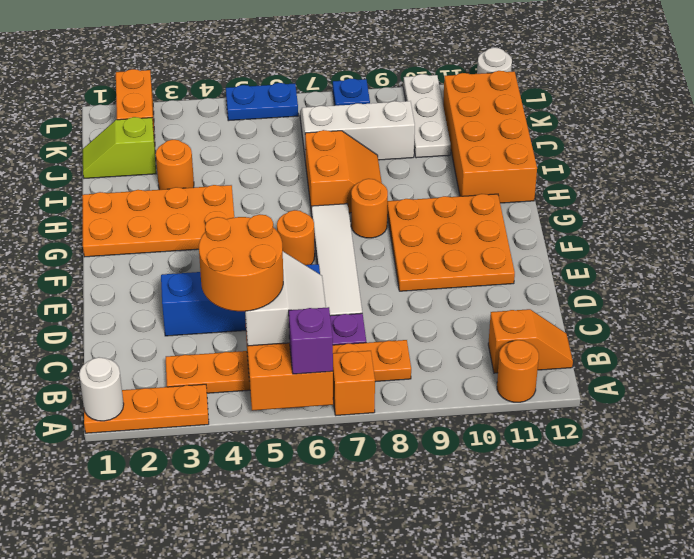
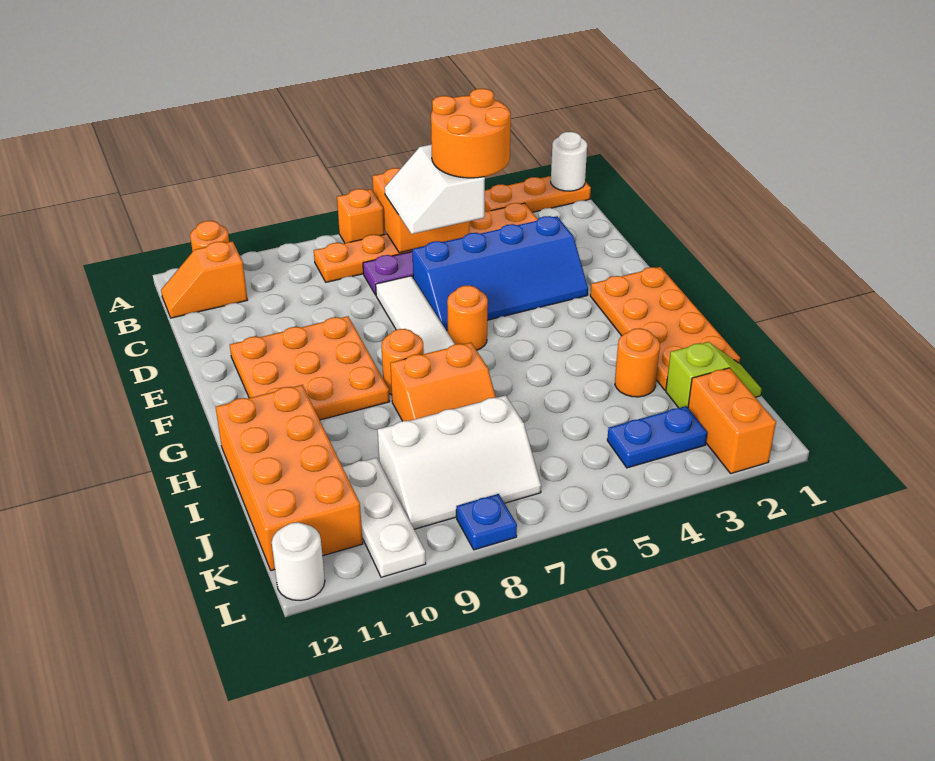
purple 1x1 brick [289,307,333,374] -> none
orange 2x4 plate [82,185,234,257] -> orange 2x4 plate turned to [590,267,740,390]
orange 2x2 slope [305,130,382,214] -> orange 2x2 slope turned to [390,343,496,421]
blue 1x2 plate [226,83,298,121] -> blue 1x2 plate moved to [607,406,707,468]

